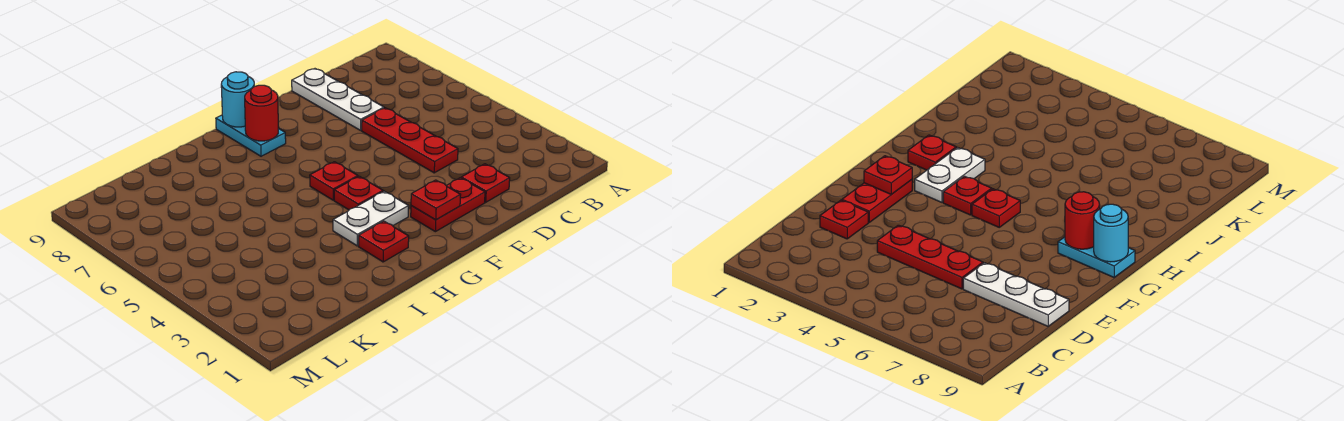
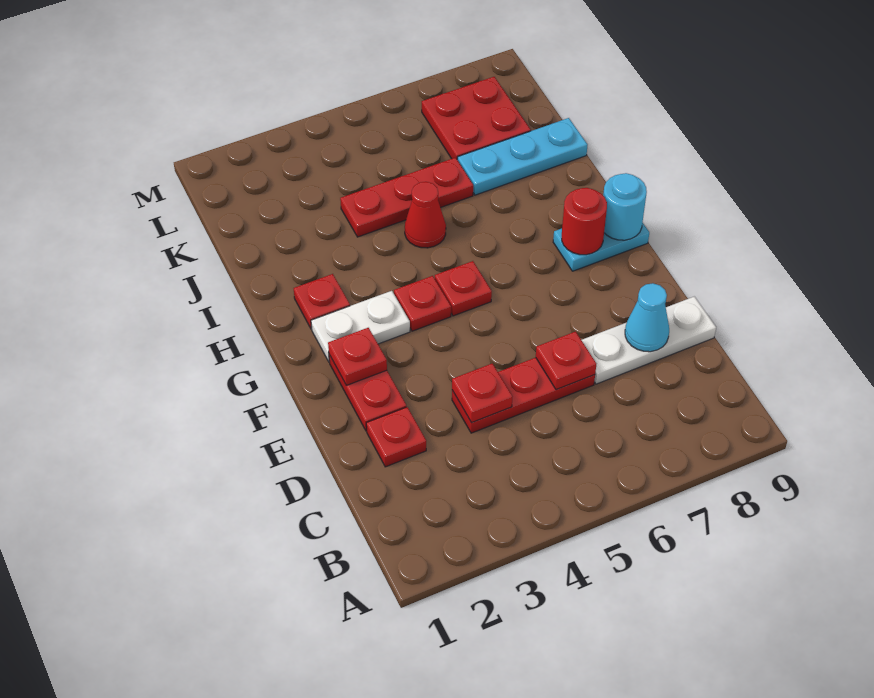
none -> red 1x1 plate [452,363,512,423]
none -> red 1x1 plate [536,332,596,390]
none -> cyan 1x1 cone [625,283,669,352]
white 1x2 plate [333,191,409,246] -> white 1x2 plate turned to [311,291,410,362]
none -> red 1x1 cone [405,182,446,248]
none -> red 1x3 plate [340,158,473,237]
none -> cyan 1x3 plate [457,118,587,195]
none -> red 2x2 plate [422,77,531,159]

